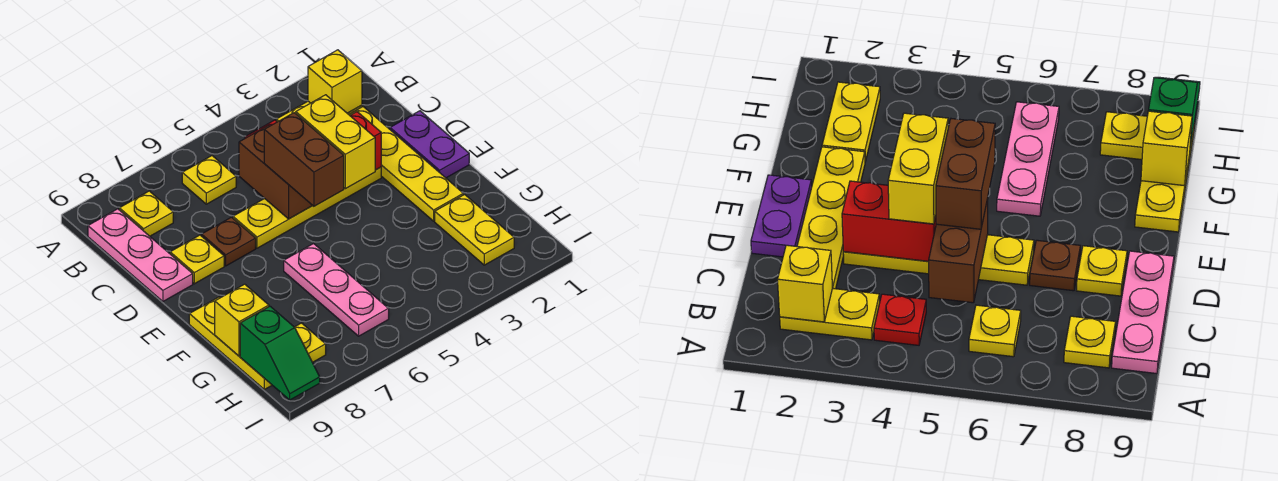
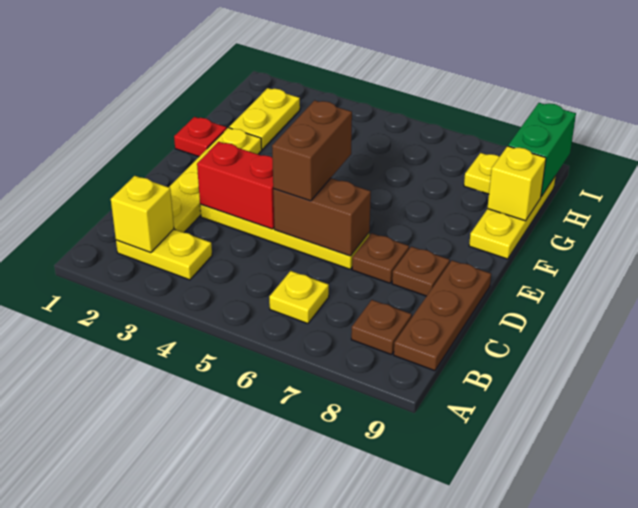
red 1x1 plate [874,294,926,345] -> red 1x1 plate moved to [174,117,227,157]
yellow 1x1 plate [119,191,173,236] -> brown 1x1 plate [351,300,412,355]
pink 1x3 plate [88,209,193,301] -> brown 1x3 plate [394,260,491,371]
brown 1x2 brick [239,125,313,219] -> brown 1x2 brick turned to [273,178,371,256]
purple 1x2 plate [390,111,469,178] -> none
yellow 1x2 brick [296,95,375,189] -> none
yellow 1x1 plate [170,235,224,284] -> brown 1x1 plate [392,247,450,296]
pink 1x3 plate [284,244,389,336] -> none
green 1x2 slope [240,306,320,400] -> green 1x2 brick [508,103,576,197]

